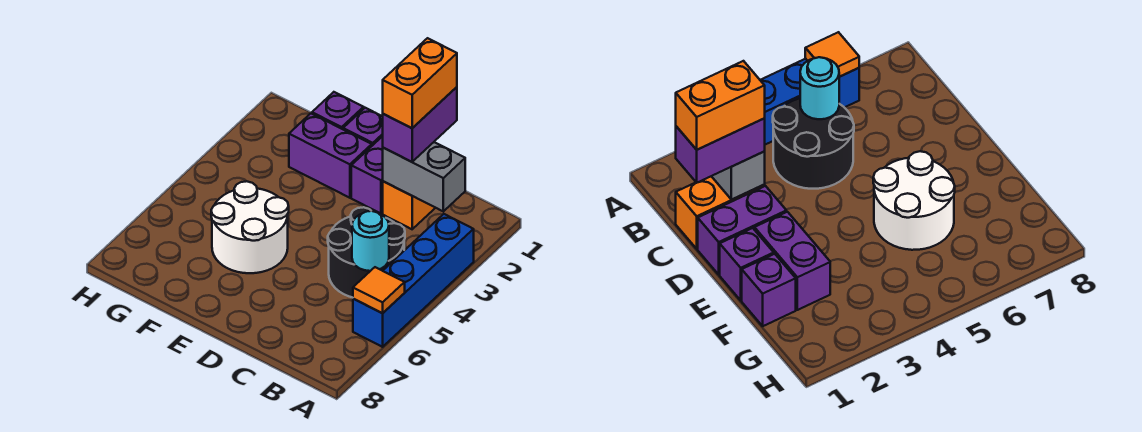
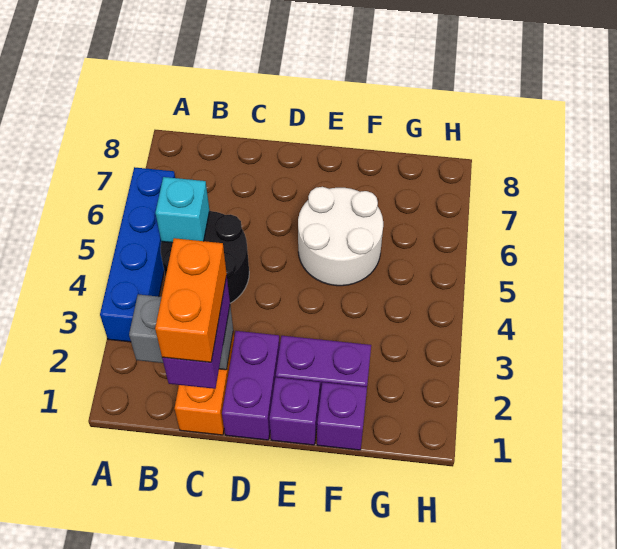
orange 1x1 tile [353,267,405,313] -> none
cyan 1x1 round brick [352,211,389,271] -> cyan 1x1 brick [156,177,209,243]

